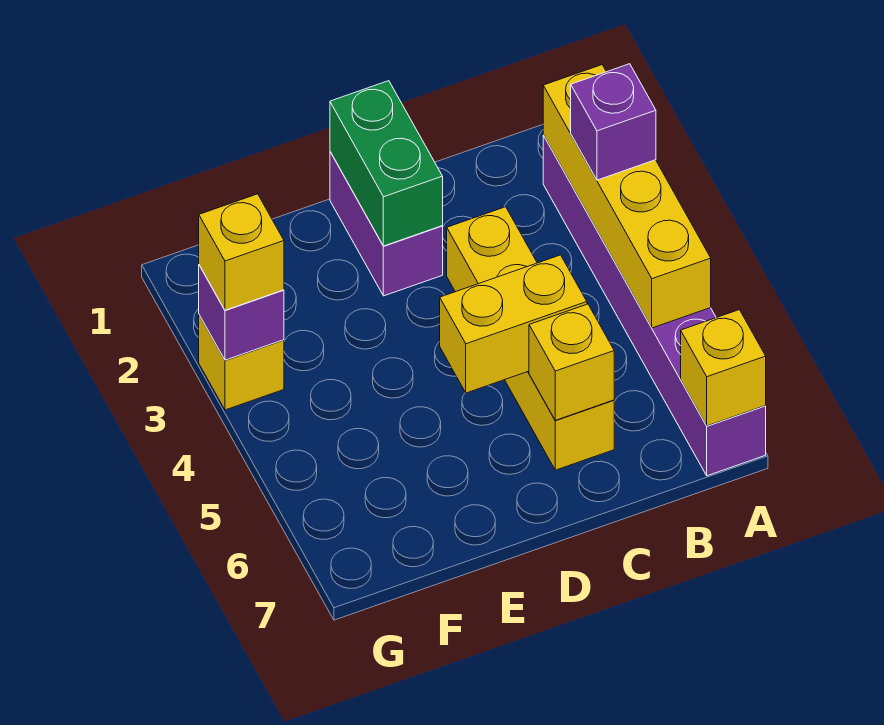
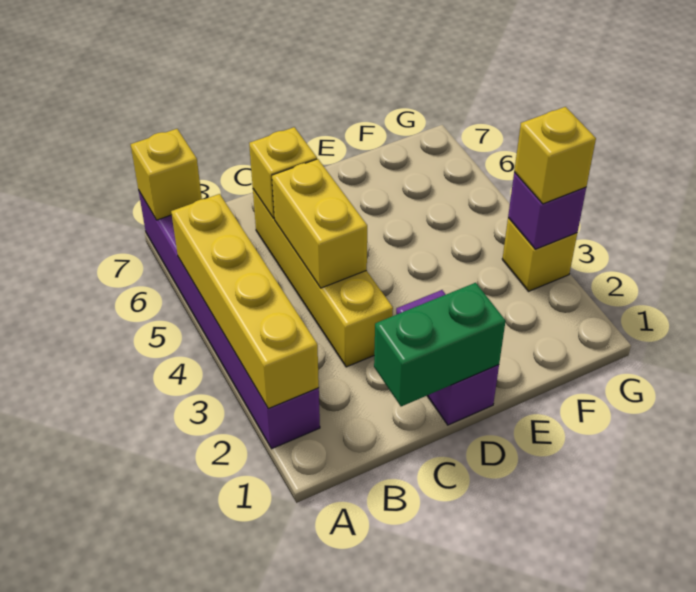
purple 1x1 brick [571,64,656,180] -> none
yellow 1x2 brick [440,255,587,393] -> yellow 1x2 brick turned to [272,159,367,288]
green 1x2 brick [330,81,443,246] -> green 1x2 brick turned to [374,283,505,406]

